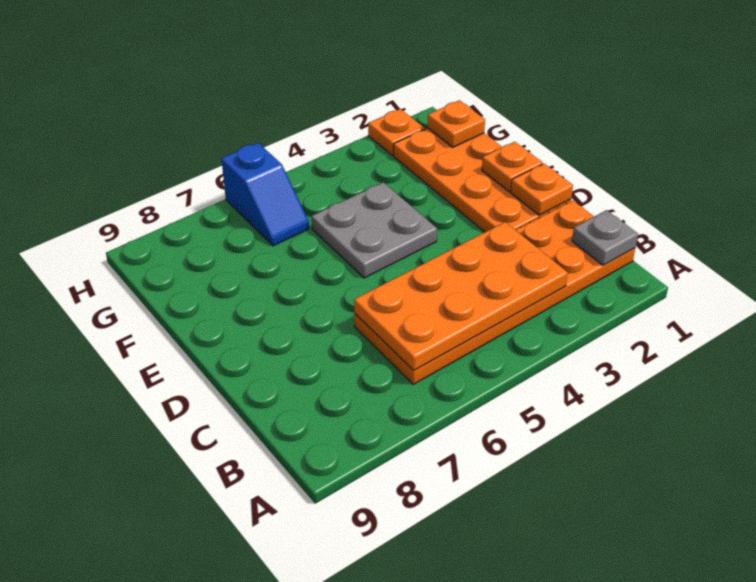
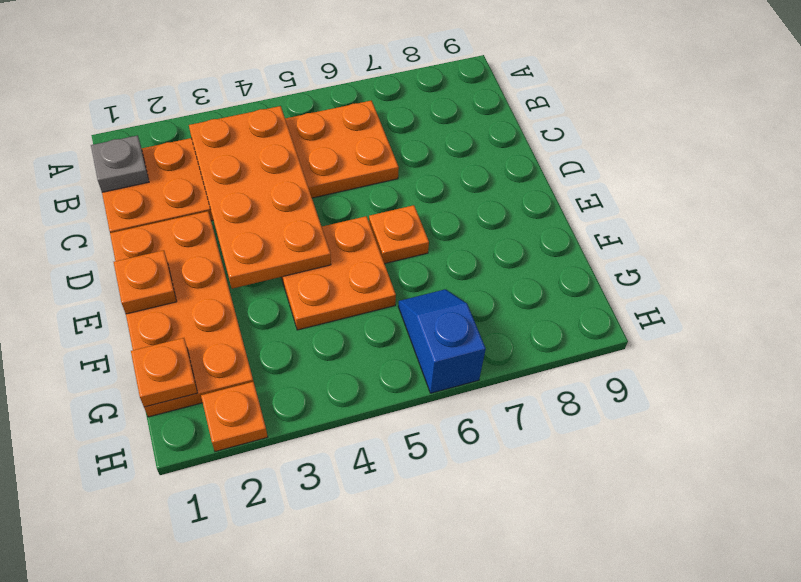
orange 2x4 plate [354,222,568,371] -> orange 2x4 plate turned to [189,106,331,289]
orange 1x1 plate [511,164,573,215] -> orange 1x1 plate moved to [369,205,429,264]
grey 2x2 plate [312,183,437,278] -> orange 2x2 plate [281,216,396,330]

